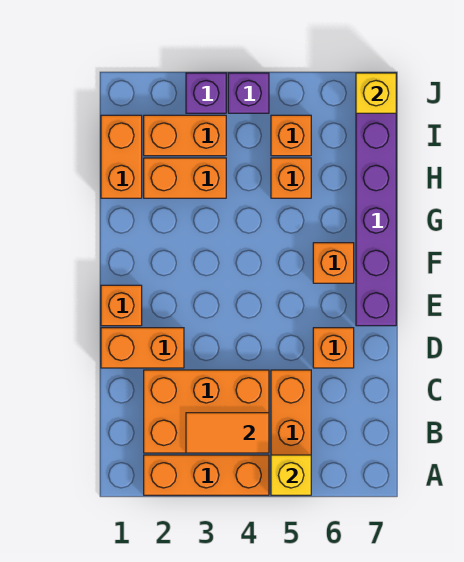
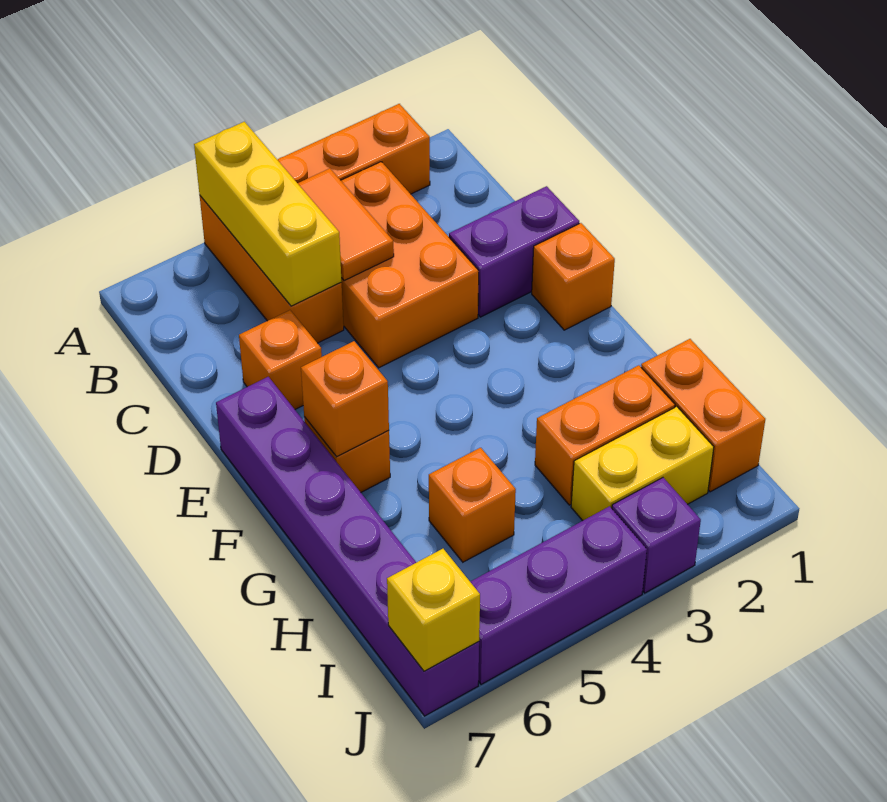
yellow 1x1 brick [271,455,311,495] -> yellow 1x3 brick [194,122,342,306]
orange 2x3 brick [144,370,269,453] -> orange 2x3 brick turned to [341,162,479,368]
orange 1x2 tile [186,413,269,453] -> orange 1x2 tile turned to [298,168,394,281]
orange 1x2 brick [101,328,184,368] -> purple 1x2 brick [449,186,579,317]
orange 1x2 brick [144,115,226,156] -> yellow 1x2 brick [571,407,714,521]
orange 1x1 brick [271,115,311,156] -> orange 1x1 brick moved to [301,341,389,457]
purple 1x1 brick [228,73,269,113] -> purple 1x3 brick [470,506,647,684]

